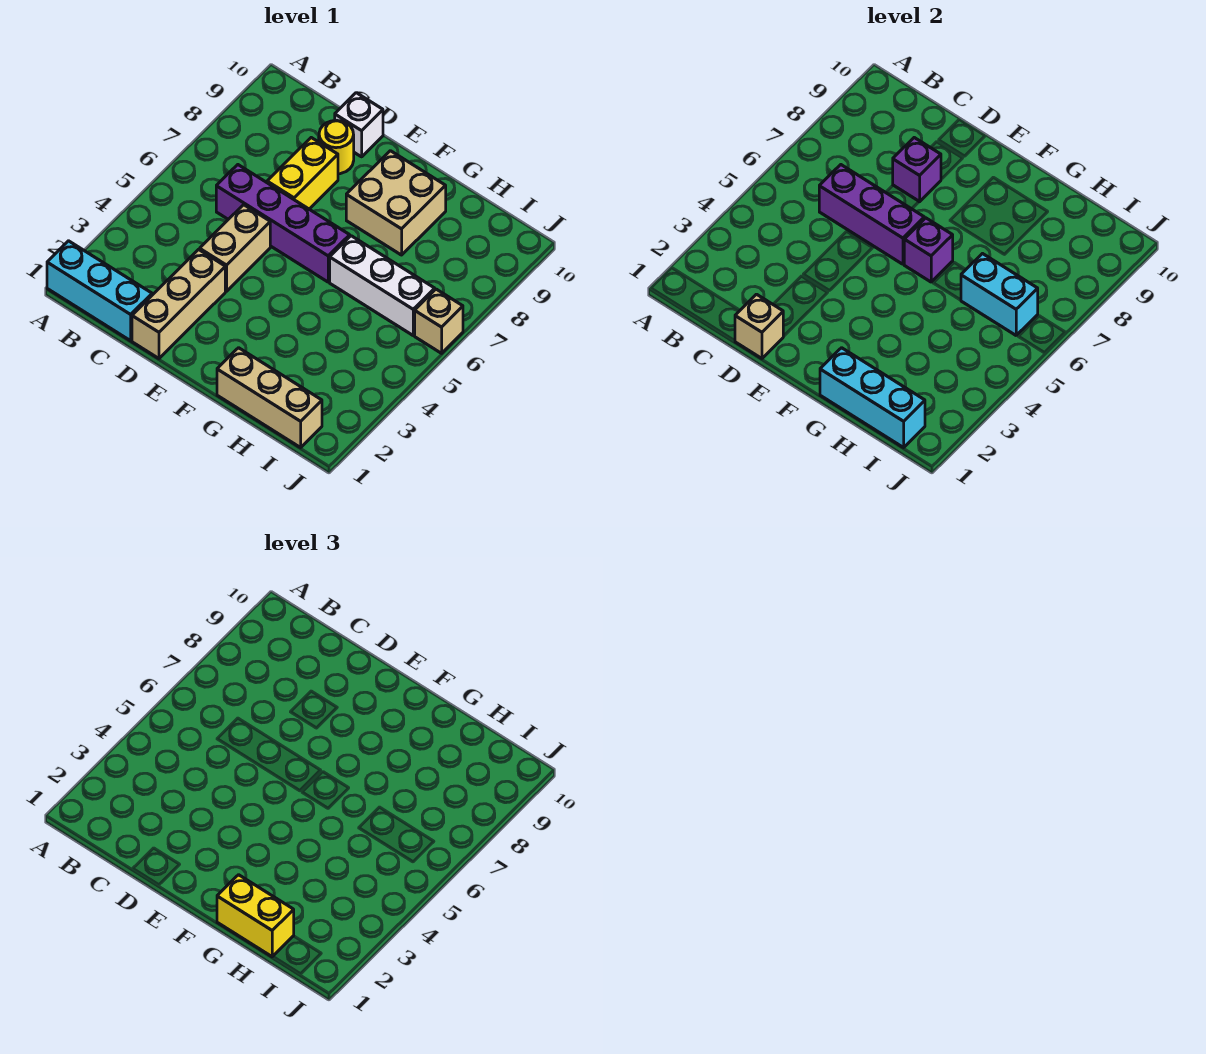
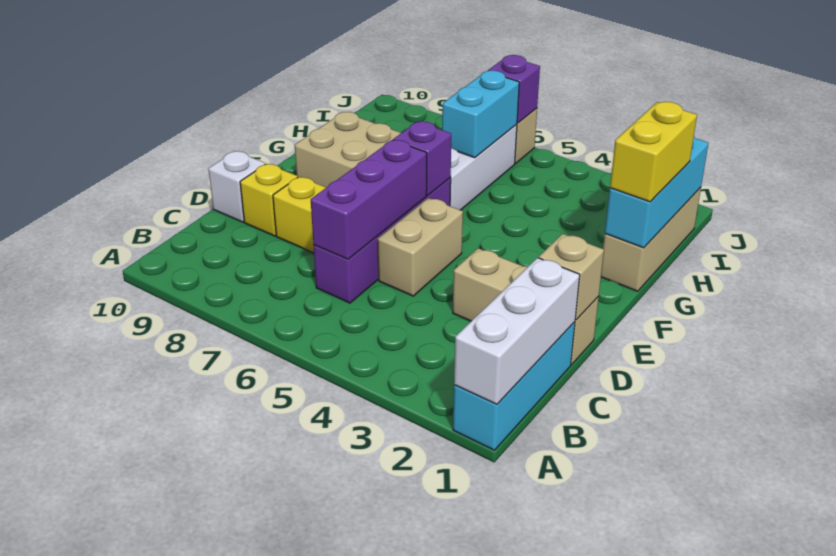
none -> white 1x3 brick [454,258,580,404]
tan 1x2 brick [200,205,270,291] -> tan 1x2 brick turned to [378,198,463,296]
purple 1x1 brick [893,138,941,202] -> purple 1x1 brick moved to [488,55,540,123]
yellow 1x1 round brick [319,120,354,174] -> yellow 1x1 brick [240,164,298,236]

